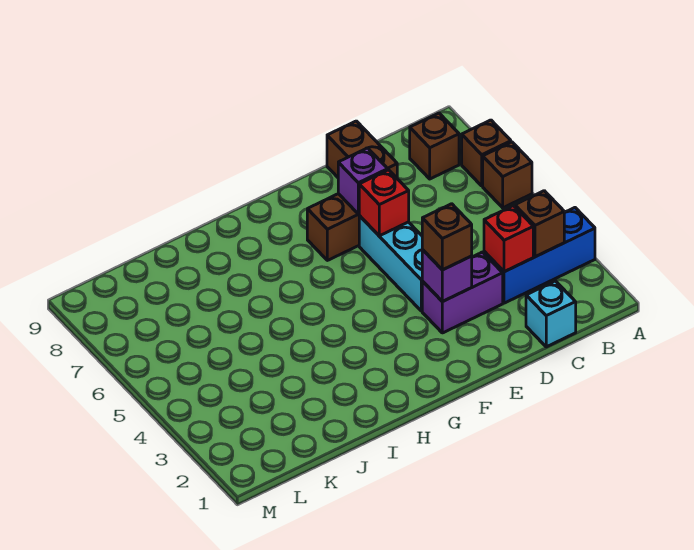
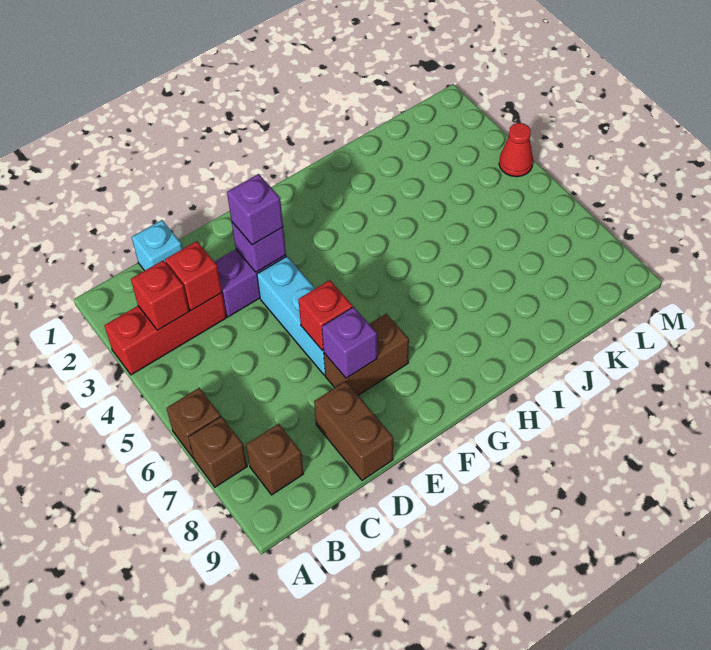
blue 1x3 brick [484,208,595,303] -> red 1x3 brick [104,293,227,375]
brown 1x1 brick [515,191,564,257] -> red 1x1 brick [131,261,189,330]
brown 1x1 brick [422,204,472,270] -> purple 1x1 brick [227,174,283,245]
none -> red 1x1 cone [499,123,533,177]

